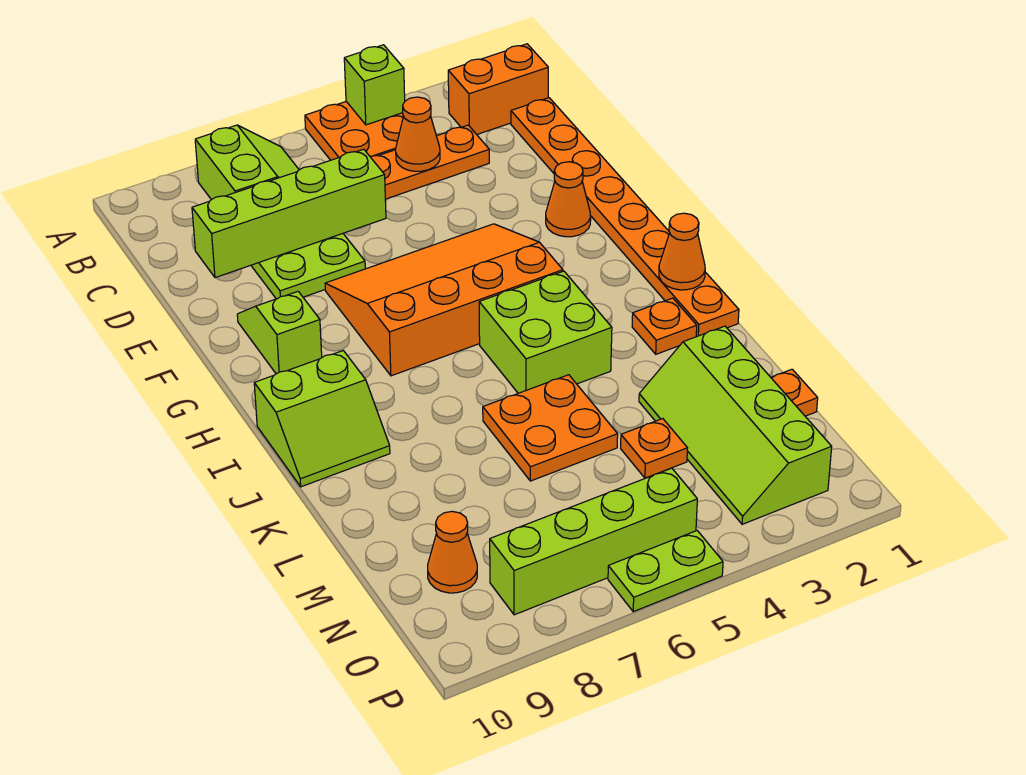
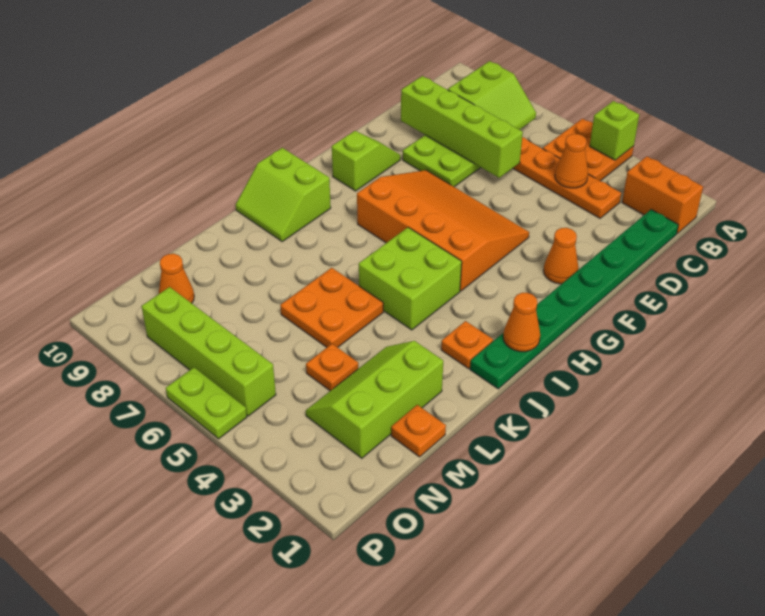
orange 1x8 plate [511,98,739,337] -> green 1x8 plate [470,210,678,389]
lime 2x4 slope [639,326,832,524] -> lime 2x3 slope [306,341,443,458]

